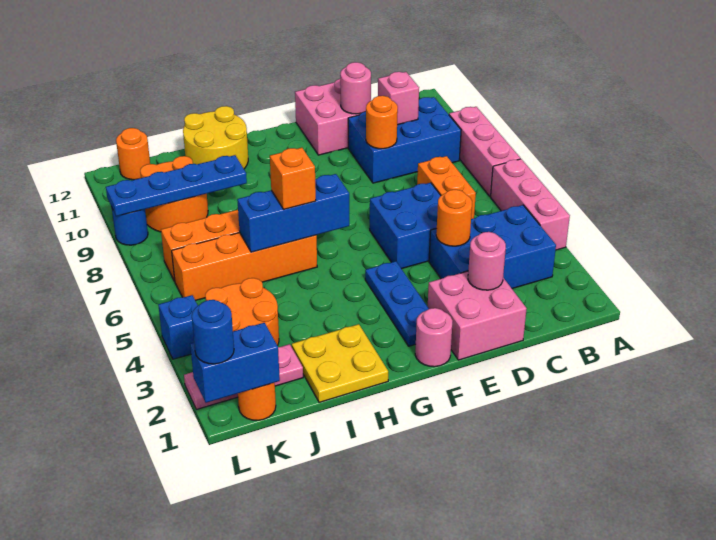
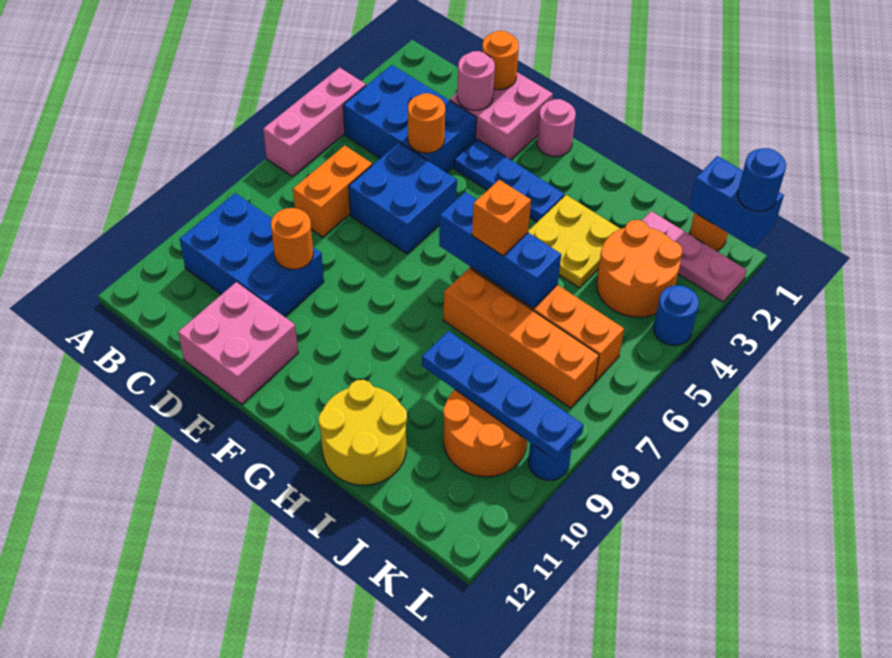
pink 1x3 brick [449,107,520,197] -> none
pink 1x1 brick [378,72,419,125] -> none
pink 1x1 round brick [340,62,371,114] -> none
blue 1x3 plate [365,261,429,346] -> blue 1x3 plate turned to [454,139,565,222]
yellow 2x2 plate [292,324,388,402] -> yellow 2x2 plate moved to [528,195,620,288]
orange 1x1 round brick [116,128,150,180] -> orange 1x1 round brick moved to [482,31,519,90]
blue 1x1 brick [158,295,198,359] -> blue 1x1 round brick [653,285,699,345]

